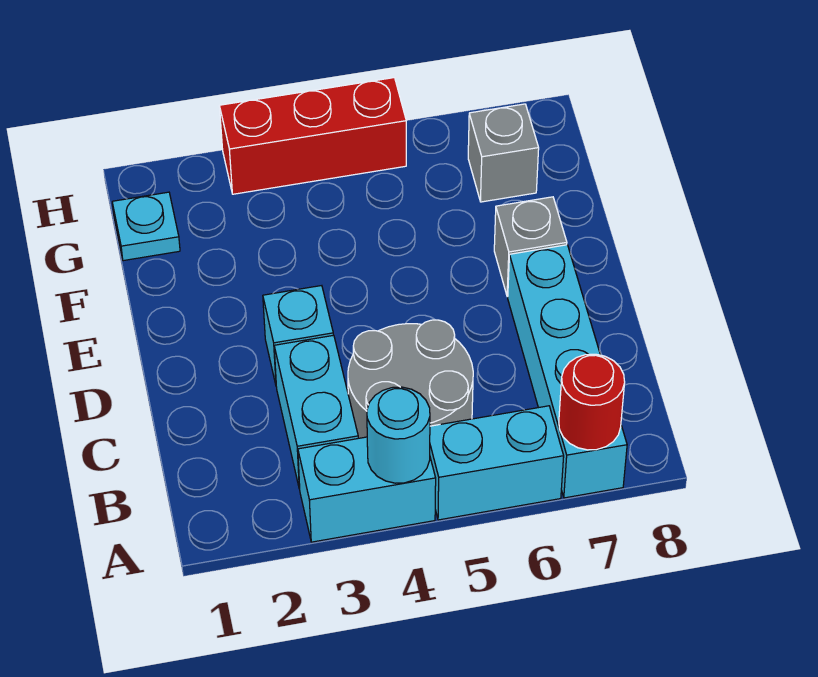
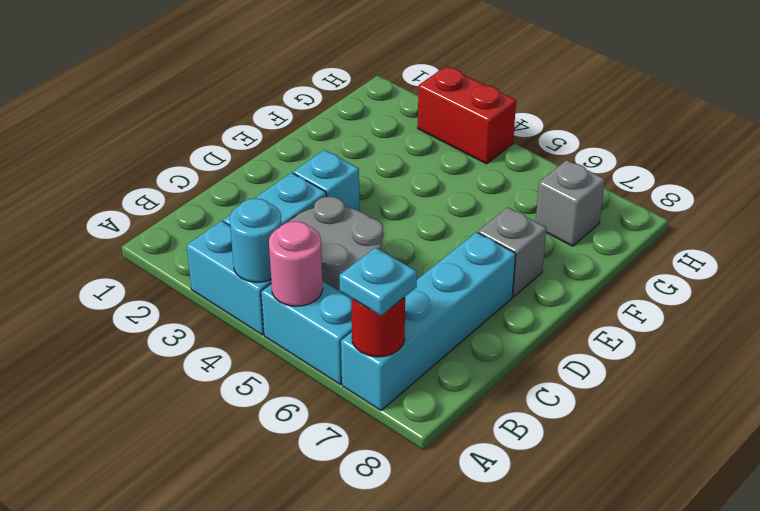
none -> pink 1x1 round brick [269,221,323,306]
cyan 1x1 plate [112,192,180,261] -> cyan 1x1 plate moved to [339,248,417,316]
red 1x3 brick [220,78,406,194] -> red 1x2 brick [418,66,516,164]

